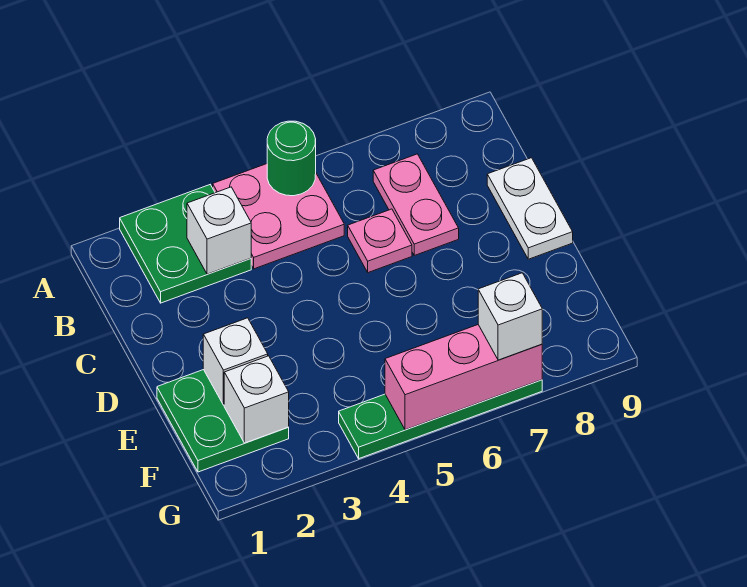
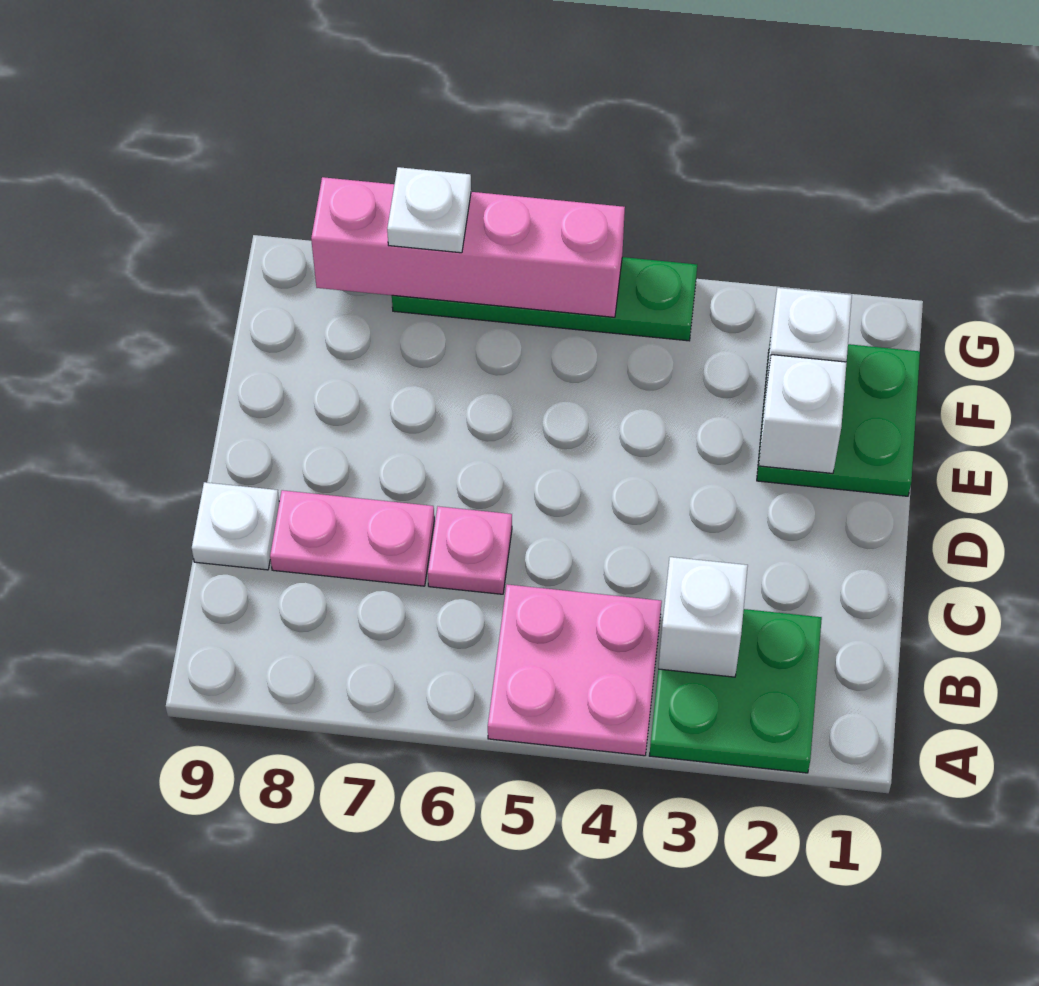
green 1x1 round brick [267,121,316,196] -> none
pink 1x2 plate [373,154,459,255] -> pink 1x2 plate turned to [270,490,434,586]
white 1x2 plate [487,158,573,259] -> white 1x1 plate [192,482,279,570]
pink 1x3 brick [385,325,542,430] -> pink 1x4 brick [311,177,625,317]
white 1x1 brick [478,273,542,360] -> white 1x1 plate [387,167,471,253]

